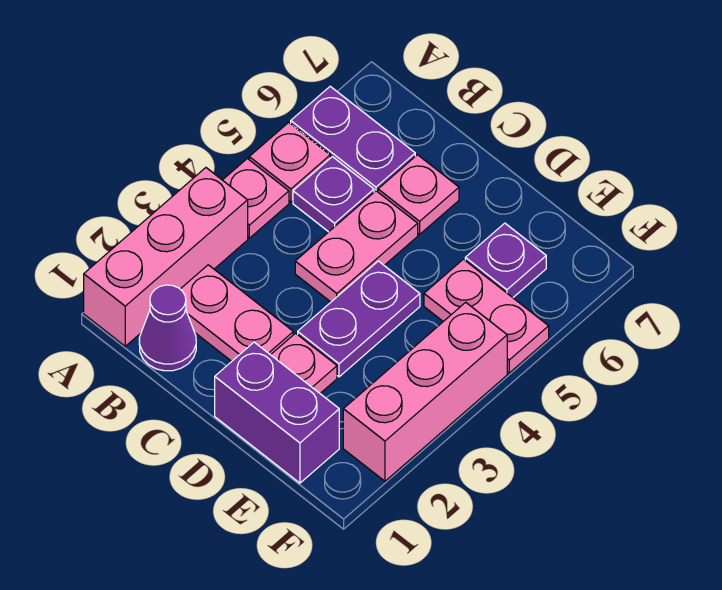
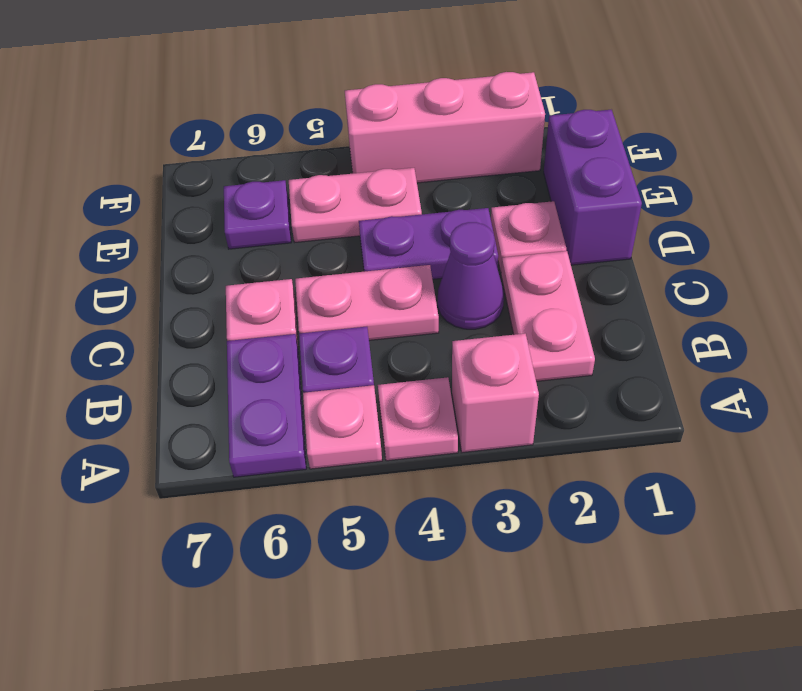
pink 1x3 brick [84,168,248,346] -> pink 1x1 brick [452,334,539,453]
purple 1x1 cone [139,285,196,371] -> purple 1x1 cone moved to [438,222,504,329]
pink 1x2 plate [424,259,549,373] -> pink 1x2 plate turned to [289,168,422,242]

